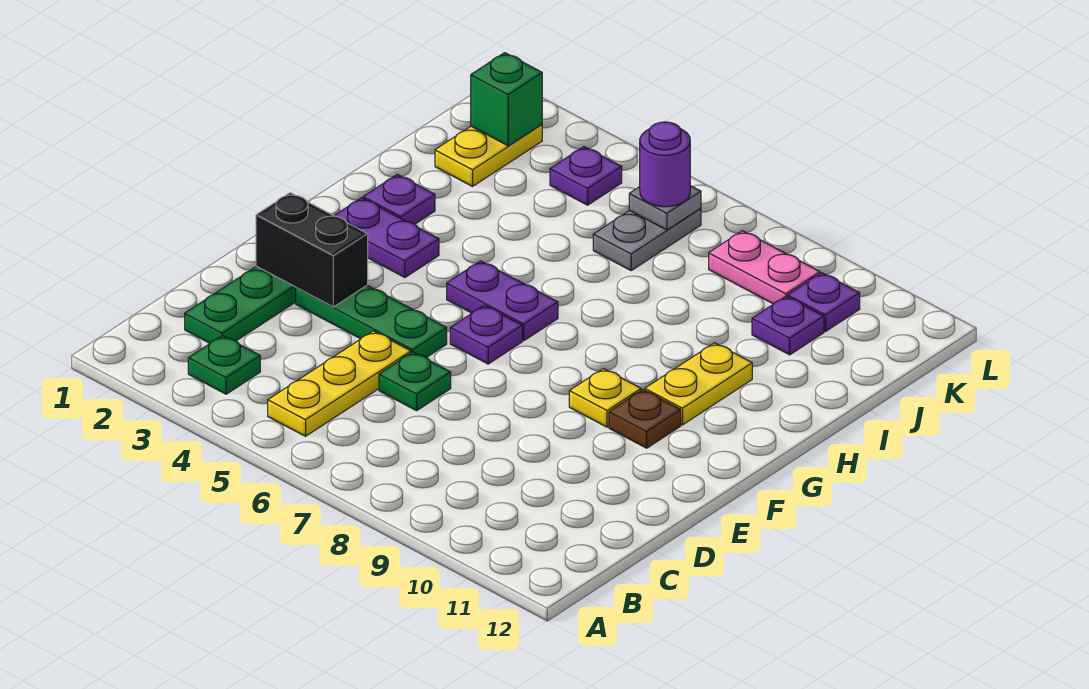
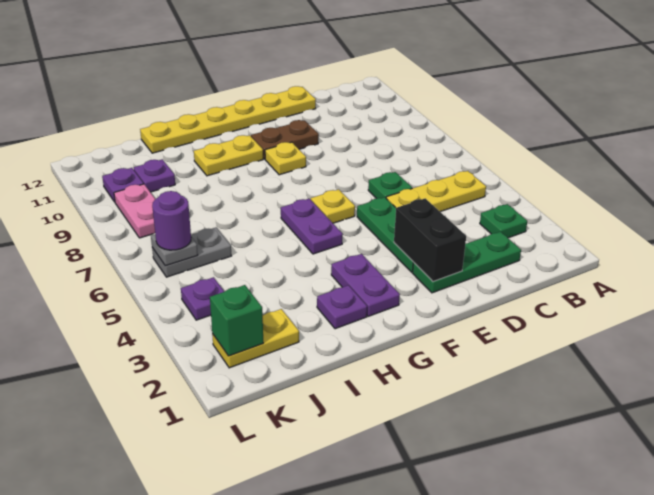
none -> yellow 1x6 plate [140,86,316,153]
purple 1x1 plate [450,305,522,364] -> yellow 1x1 plate [311,189,355,223]
brown 1x1 plate [609,390,681,448] -> brown 1x2 plate [251,120,319,159]

